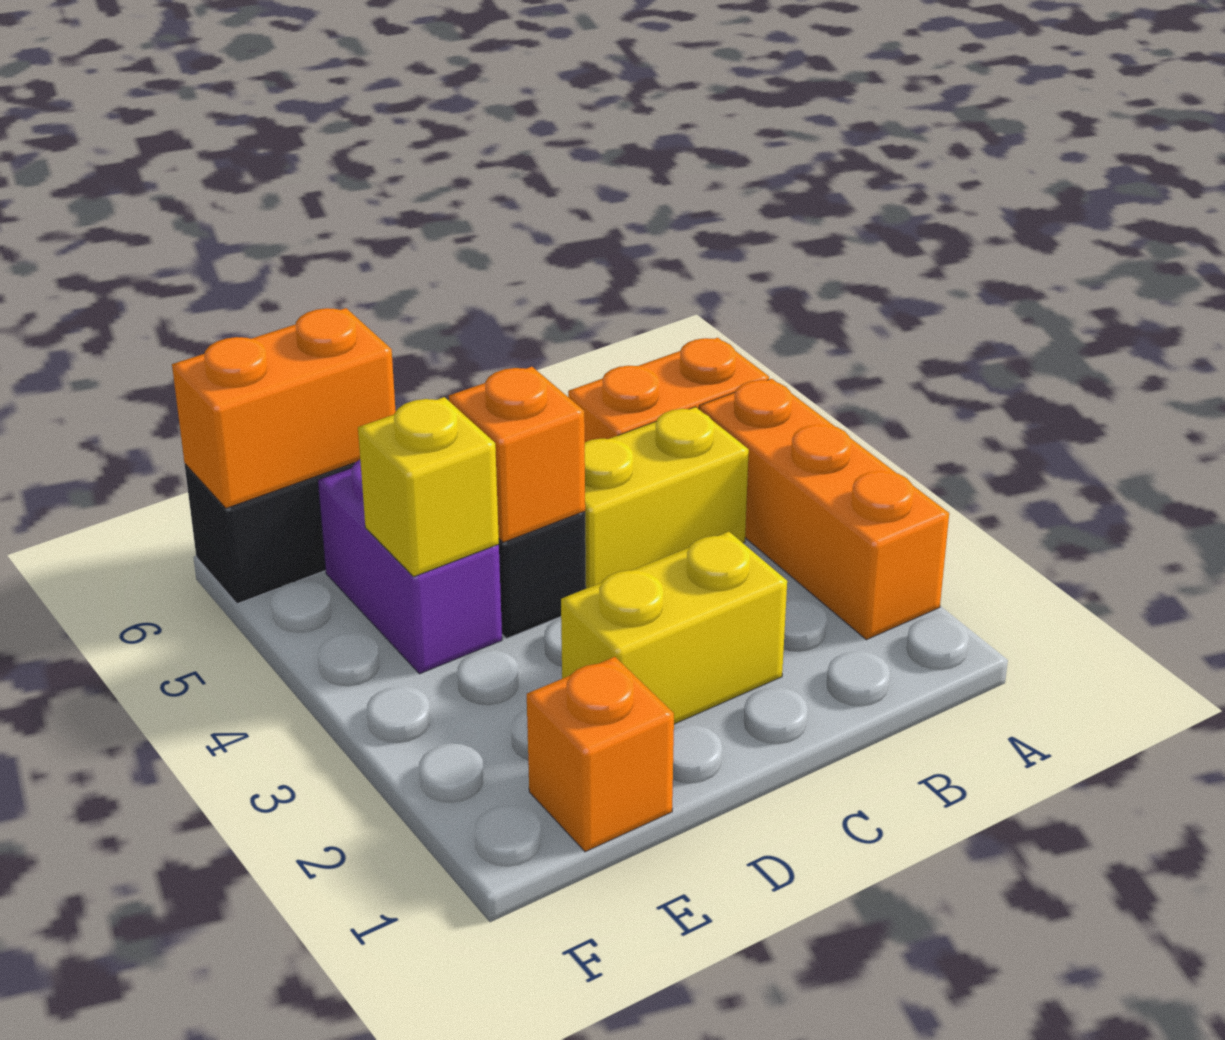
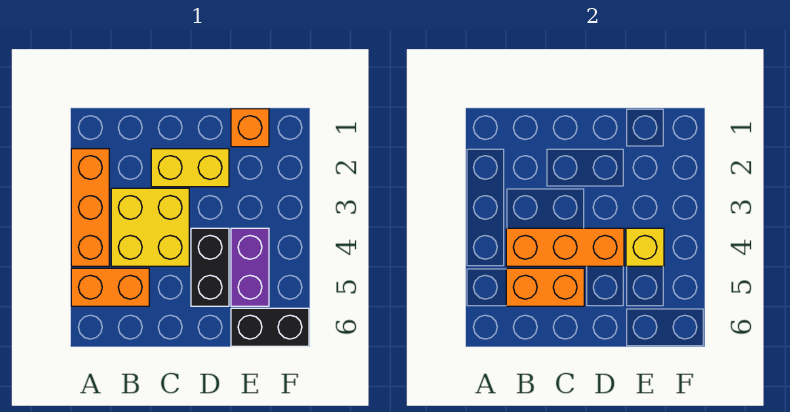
yellow 1x2 brick [585,407,749,589] -> yellow 2x2 brick [111,188,189,266]
orange 1x1 brick [449,367,585,542] -> orange 1x3 brick [506,228,624,266]
orange 1x2 brick [172,308,396,508] -> orange 1x2 brick moved to [506,268,584,306]

